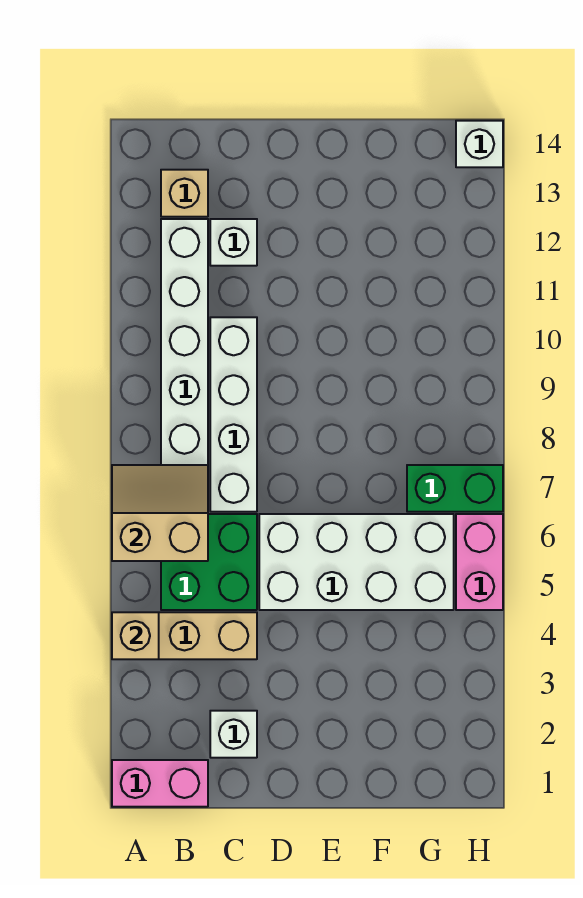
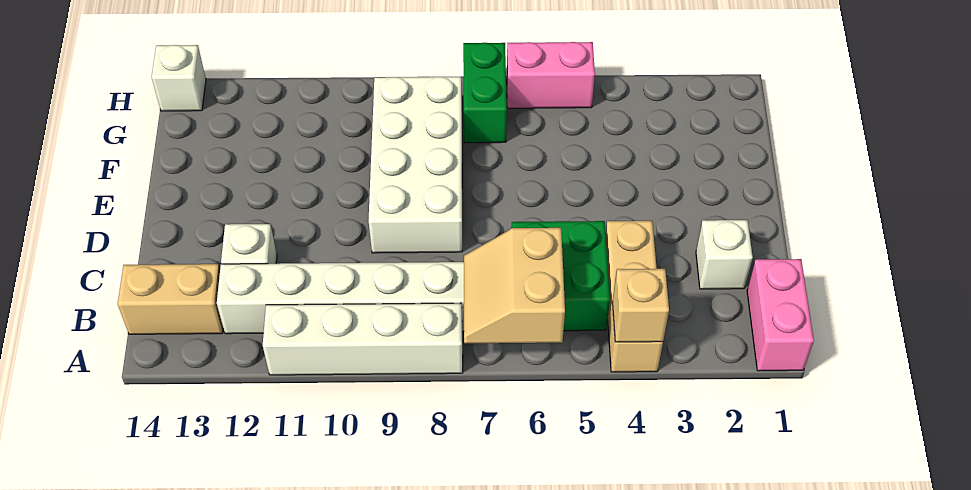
tan 1x1 brick [161,170,208,217] -> tan 1x2 brick [118,264,223,334]
white 1x4 brick [210,317,257,512] -> white 1x4 brick moved to [263,303,463,375]
white 2x4 brick [259,514,454,610] -> white 2x4 brick moved to [369,77,462,253]

